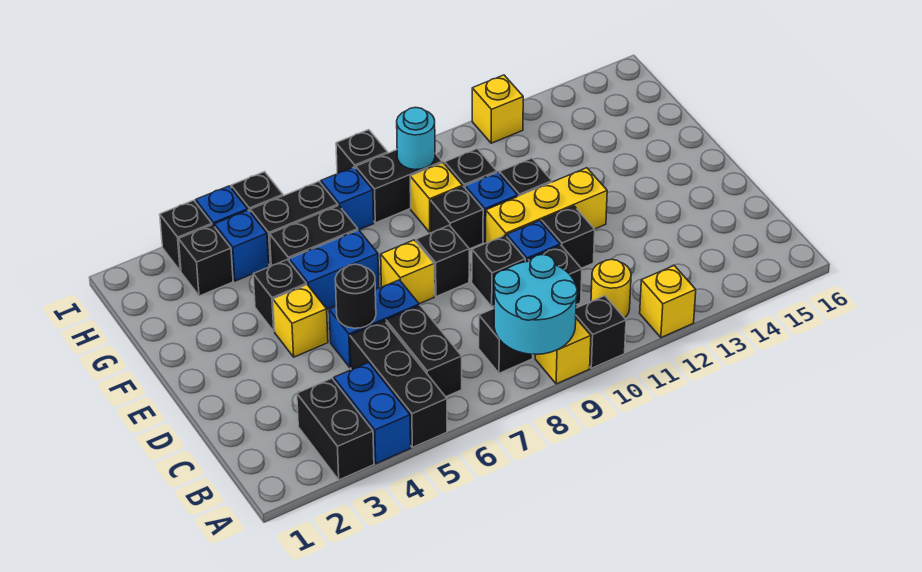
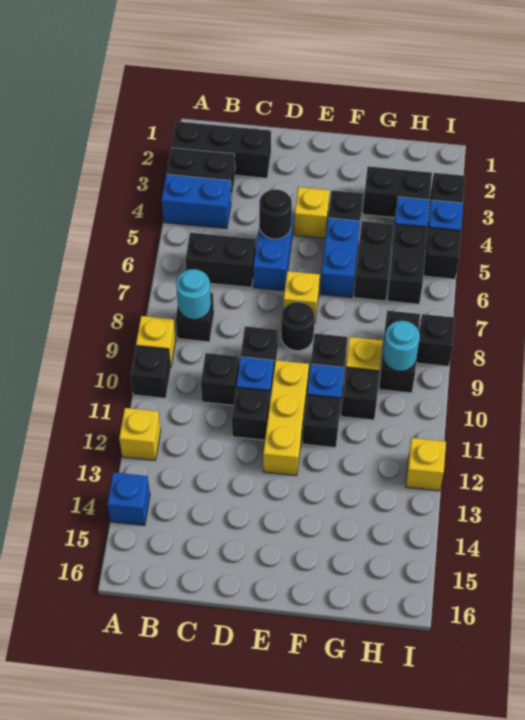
black 1x3 brick [350,321,447,447] -> black 1x3 brick moved to [171,121,271,178]
cyan 2x2 round brick [494,255,577,354] -> cyan 1x1 round brick [176,269,211,319]
yellow 1x1 round brick [591,259,631,318] -> none
black 1x1 brick [416,225,469,297] -> black 1x1 round brick [281,302,315,351]
black 1x1 brick [179,225,233,296] -> black 1x2 brick [363,166,432,218]
blue 1x1 brick [321,167,374,230] -> blue 1x1 brick moved to [108,472,150,526]

